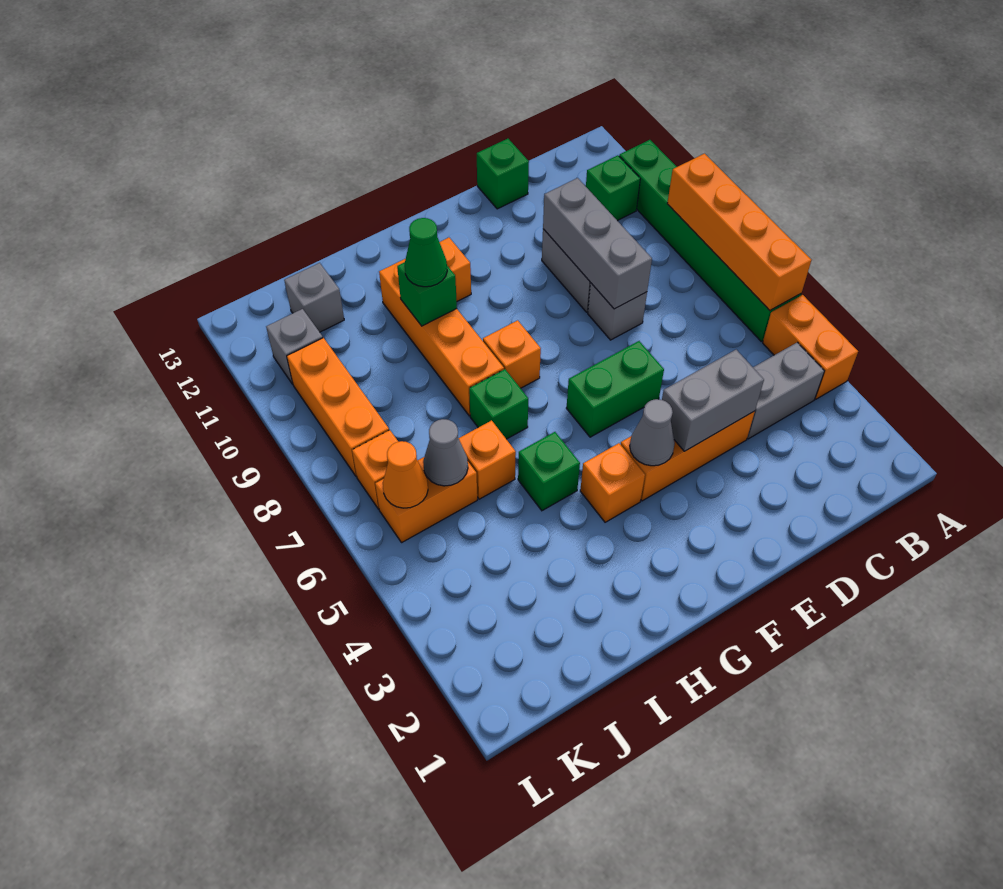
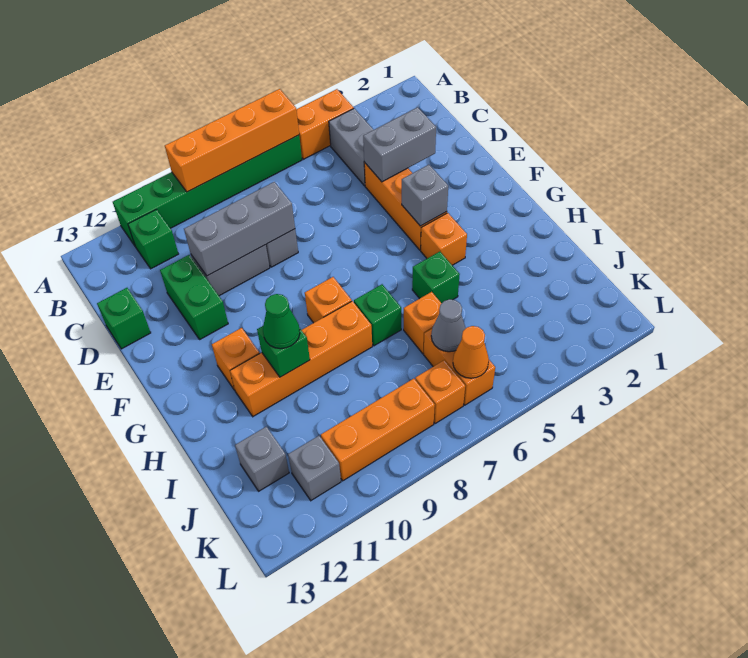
grey 1x2 brick [662,350,764,451] -> grey 1x2 brick turned to [363,107,436,182]
green 1x2 brick [567,341,664,437] -> green 1x2 brick moved to [160,255,228,340]
grey 1x1 cone [630,399,675,466] -> grey 1x1 brick [402,165,448,226]

